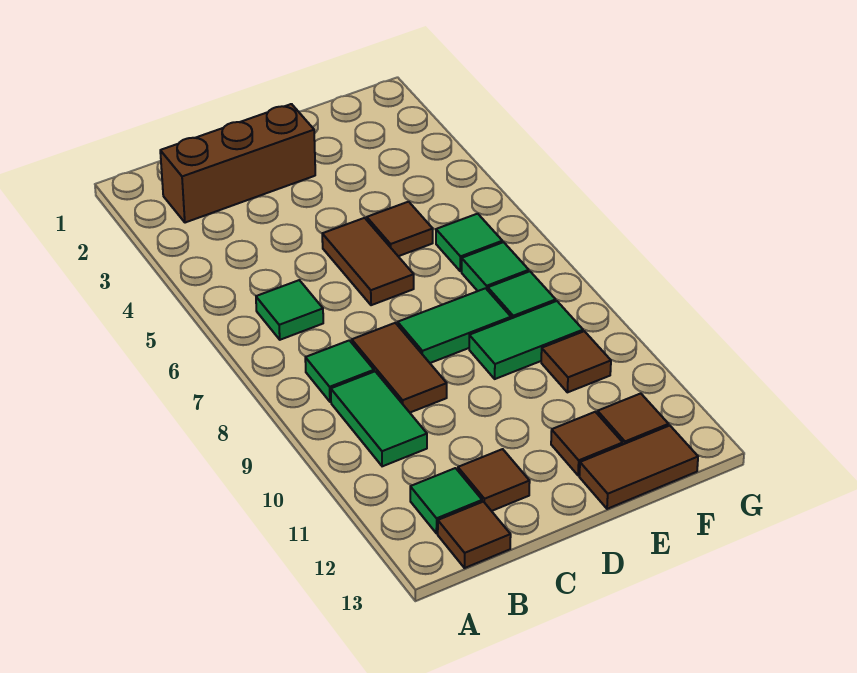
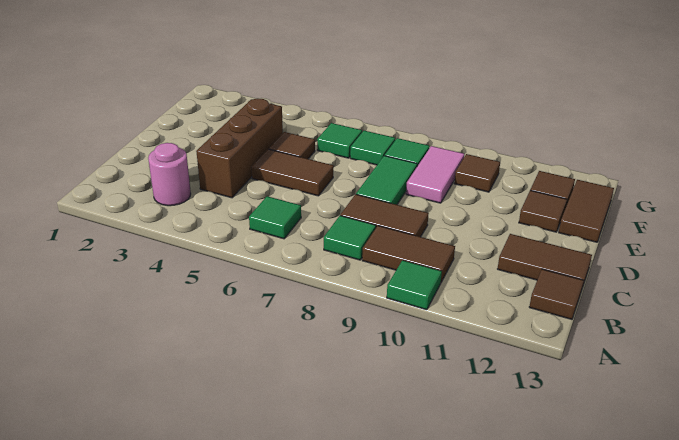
brown 1x3 brick [160,104,315,223] -> brown 1x3 brick moved to [196,98,283,198]
none -> pink 1x1 round brick [148,143,191,206]
green 1x2 tile [331,372,427,466] -> brown 1x2 tile [362,226,455,282]
green 1x1 tile [410,468,482,534] -> green 1x1 tile moved to [387,260,442,310]
brown 1x1 tile [458,449,530,511] -> brown 1x2 tile [498,234,592,288]
green 1x2 tile [469,301,583,379] -> pink 1x2 tile [406,146,464,203]

